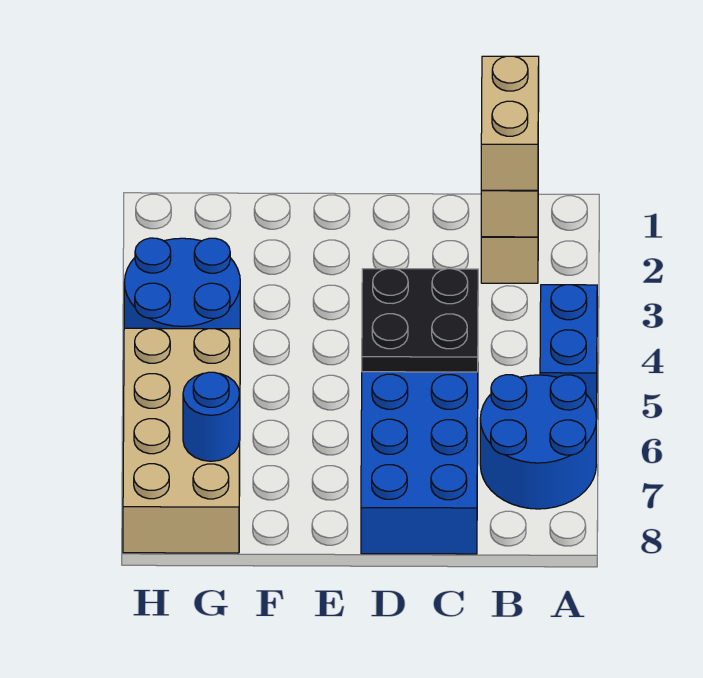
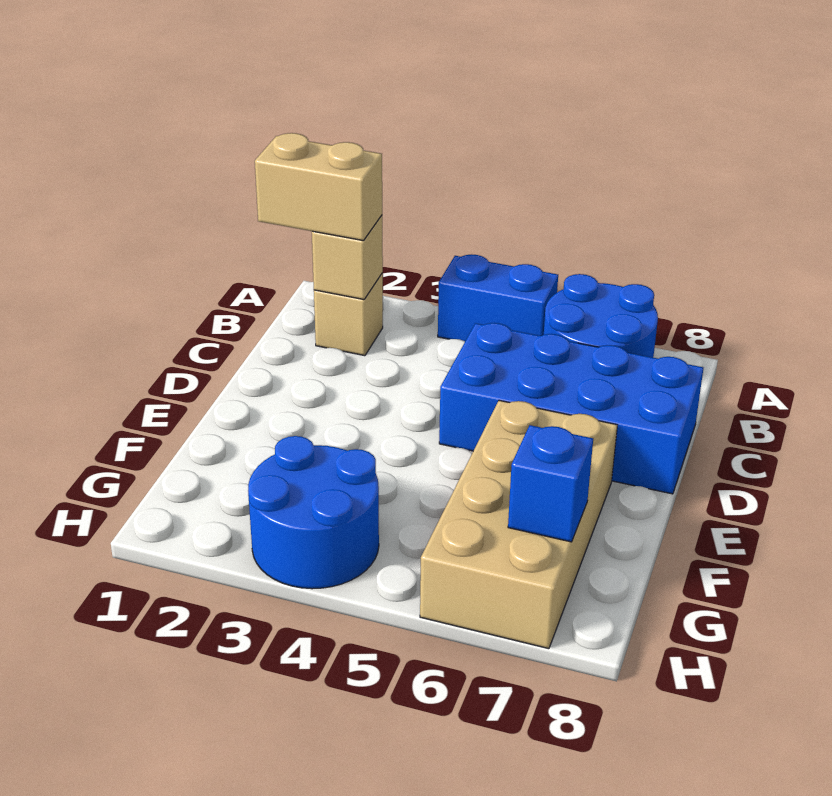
black 2x2 plate [362,269,478,372] -> none
tan 2x4 brick [123,328,240,553] -> tan 2x4 brick turned to [420,400,617,649]
blue 1x1 round brick [183,372,240,461] -> blue 1x1 brick [508,425,593,542]

